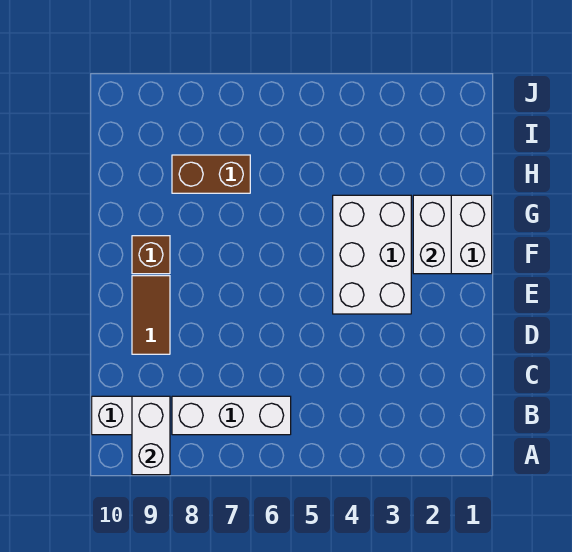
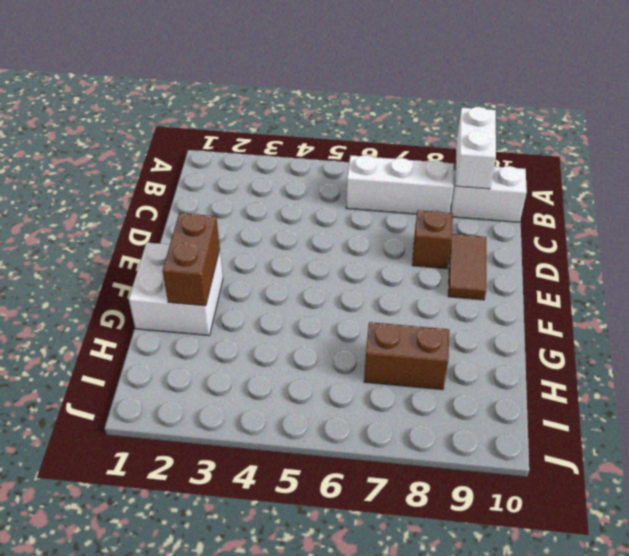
white 2x3 brick [333,195,411,314] -> none
white 1x2 brick [413,195,451,274] -> brown 1x2 brick [163,213,220,306]
brown 1x1 brick [132,236,170,274] -> brown 1x1 brick moved to [412,210,453,269]

